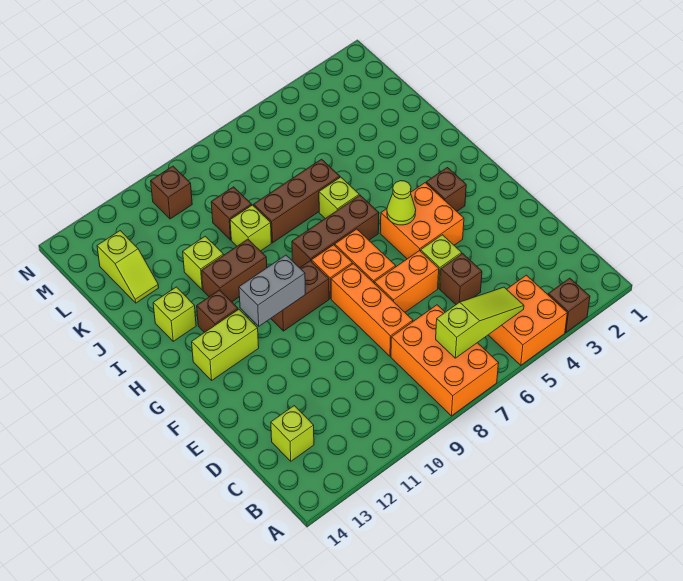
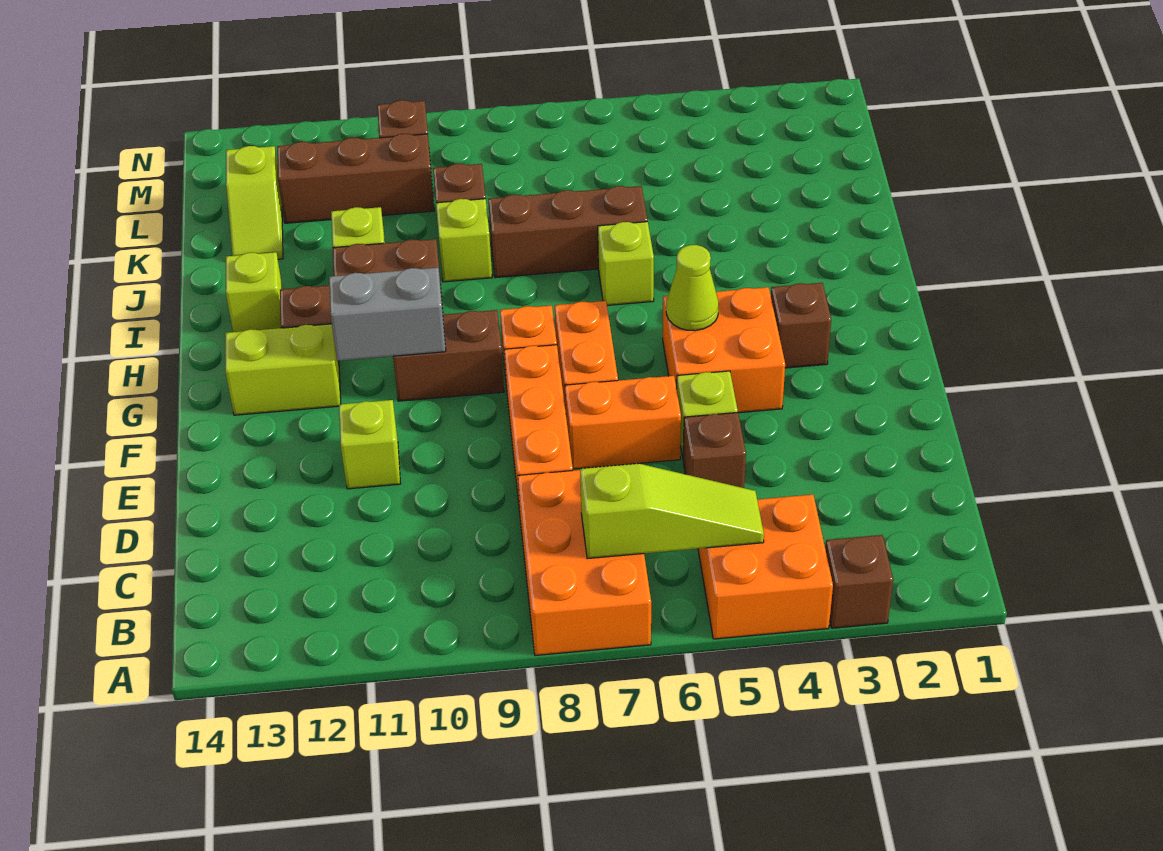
lime 1x1 brick [271,406,314,461] -> lime 1x1 brick moved to [339,400,401,489]
brown 1x3 brick [292,195,379,268] -> brown 1x3 brick moved to [277,134,434,223]

